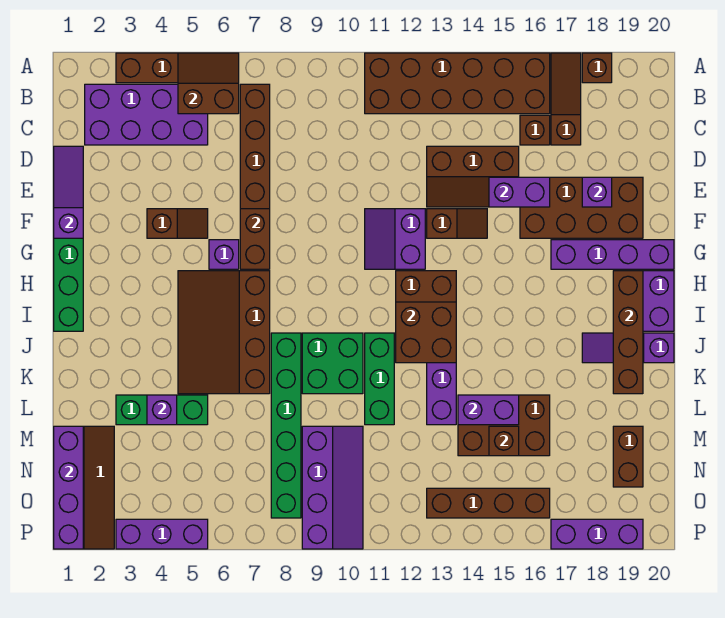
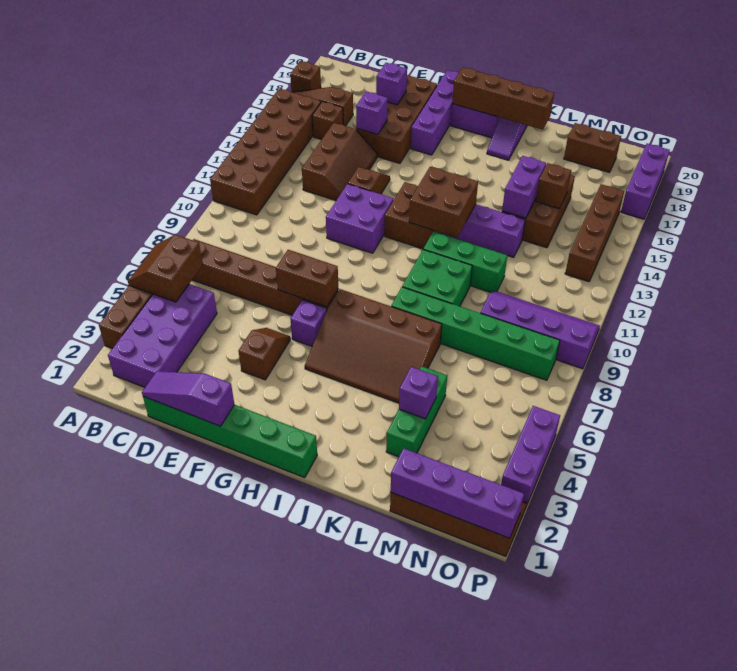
purple 1x2 brick [489,177,550,207] -> purple 1x1 brick [356,91,388,135]
purple 2x2 slope [365,209,425,269] -> purple 2x2 brick [326,184,393,253]

